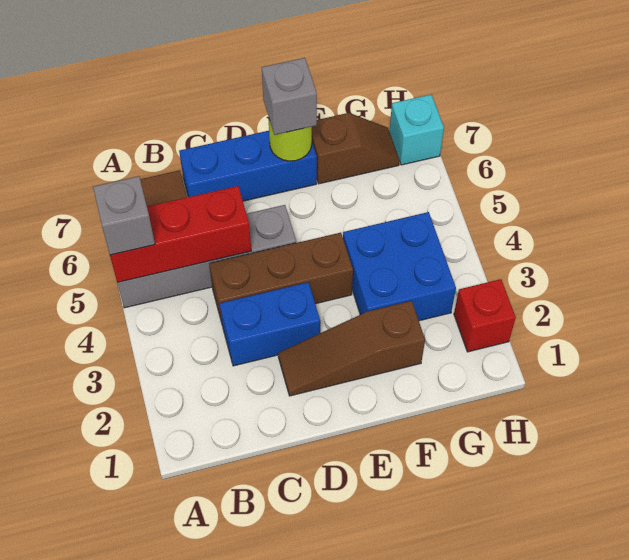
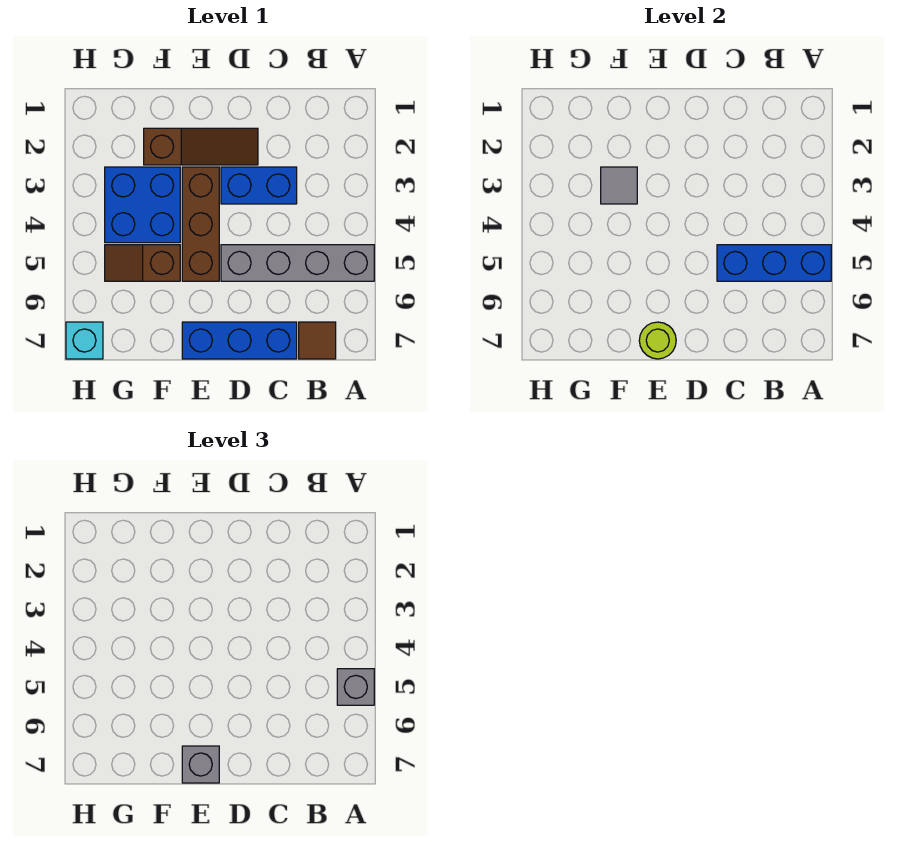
red 1x3 brick [110,186,251,283] -> blue 1x3 brick [717,245,831,281]
brown 1x3 brick [209,233,353,326] -> brown 1x3 brick turned to [182,167,219,281]
none -> grey 1x1 tile [601,167,637,204]
brown 1x2 slope [312,113,400,184] -> brown 1x2 slope moved to [105,245,180,281]
red 1x1 brick [454,279,516,352] -> none

